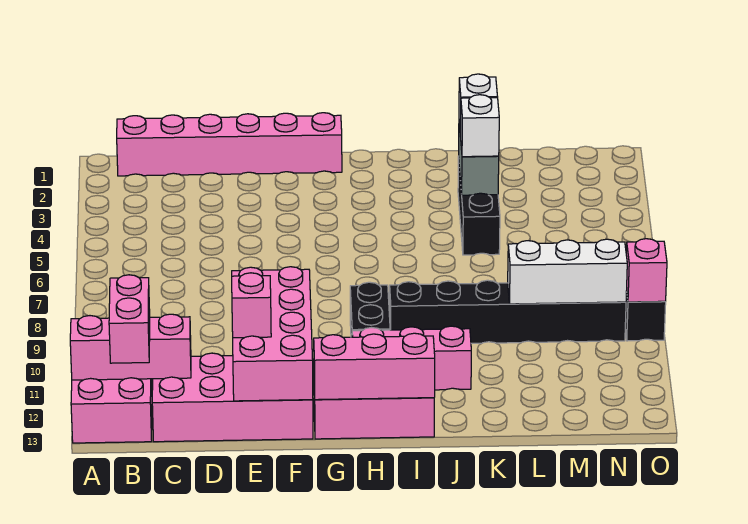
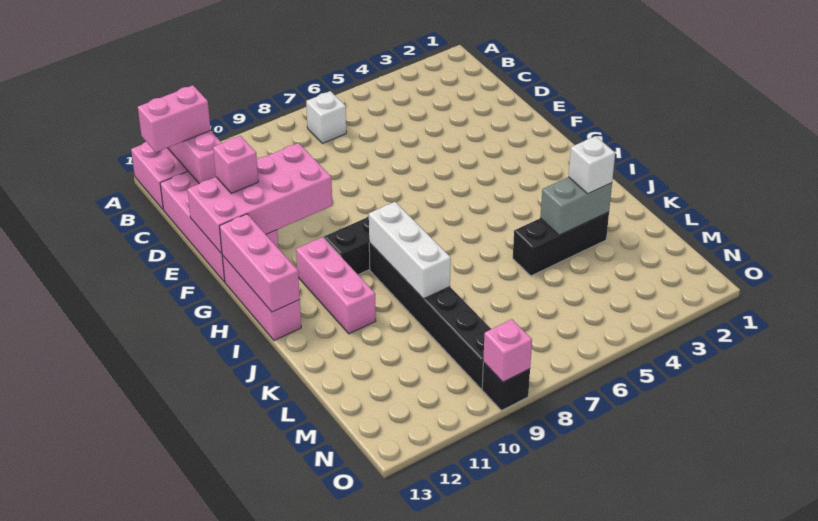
pink 1x6 brick [117,113,342,176] -> none
white 1x1 brick [460,95,499,157] -> white 1x1 brick moved to [306,91,346,143]
white 1x3 brick [508,239,627,304] -> white 1x3 brick moved to [369,202,451,299]

